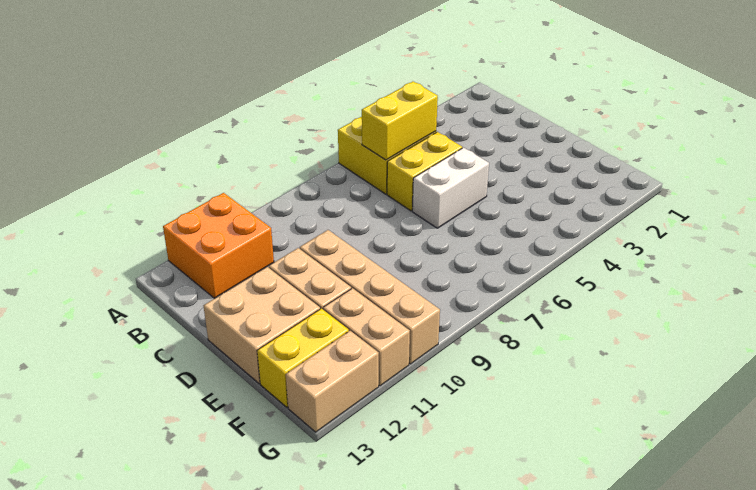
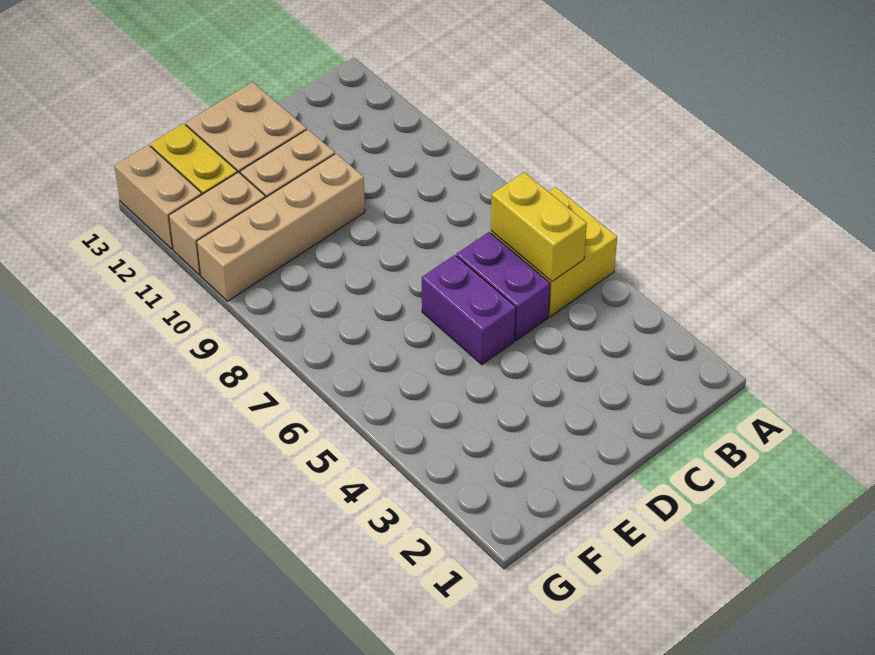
orange 2x2 brick [163,193,274,298] -> none
yellow 1x2 brick [387,132,462,211] -> purple 1x2 brick [456,232,550,341]
white 1x2 brick [412,148,489,228] -> purple 1x2 brick [422,255,516,365]

